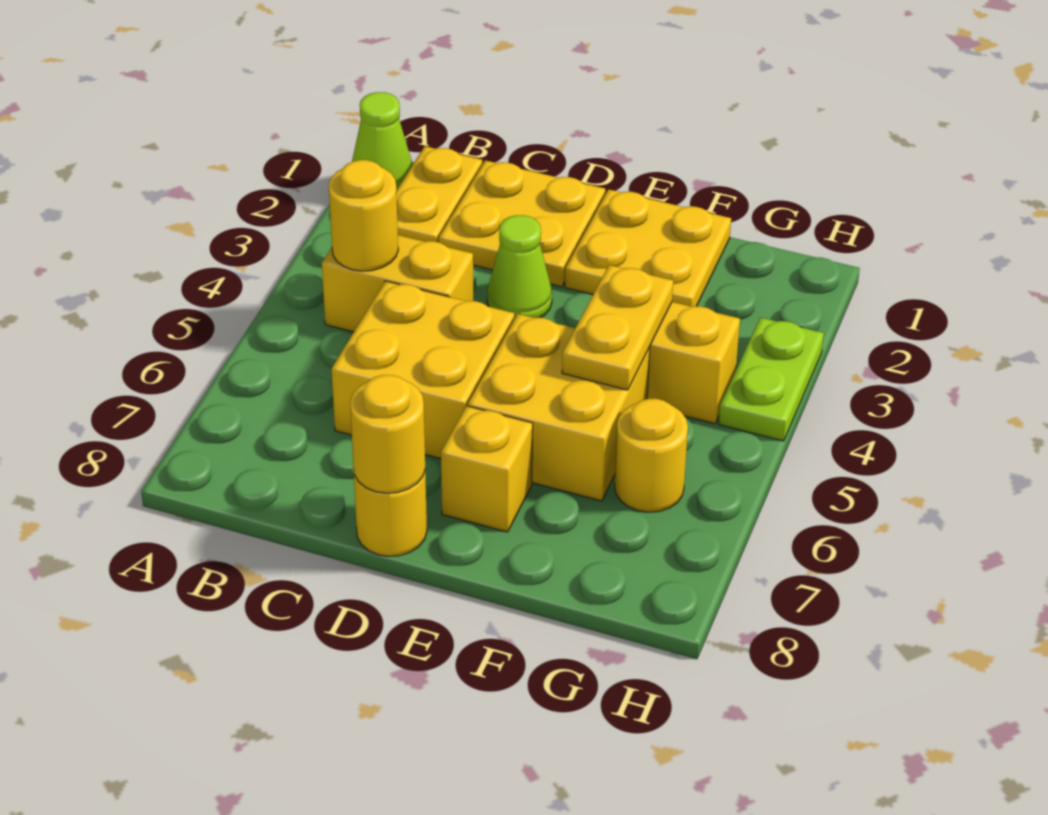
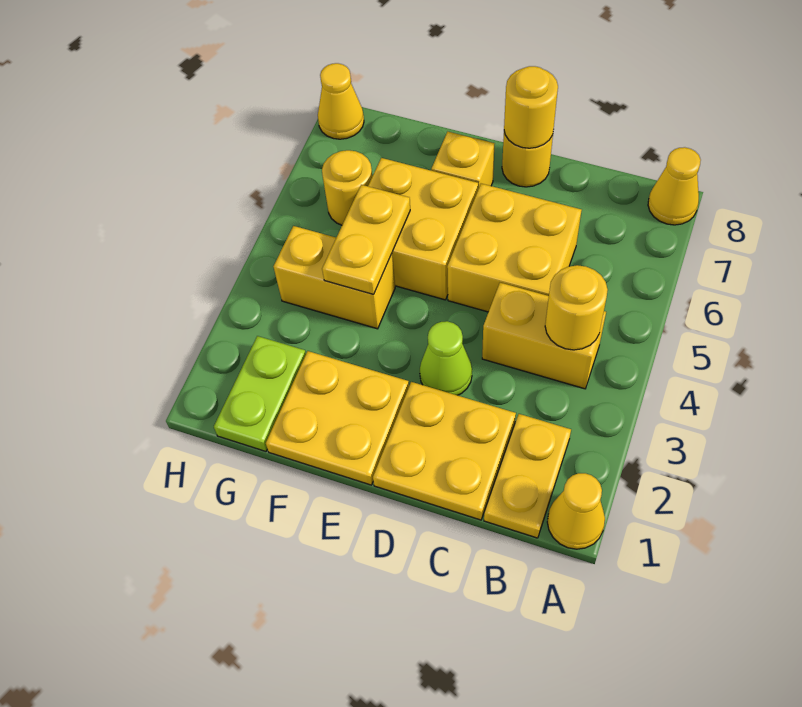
lime 1x1 cone [352,92,412,190] -> yellow 1x1 cone [547,473,605,549]
none -> yellow 1x1 cone [648,147,701,225]
lime 1x2 plate [719,318,824,441] -> lime 1x2 plate moved to [214,336,306,451]
none -> yellow 1x1 cone [318,63,364,139]

